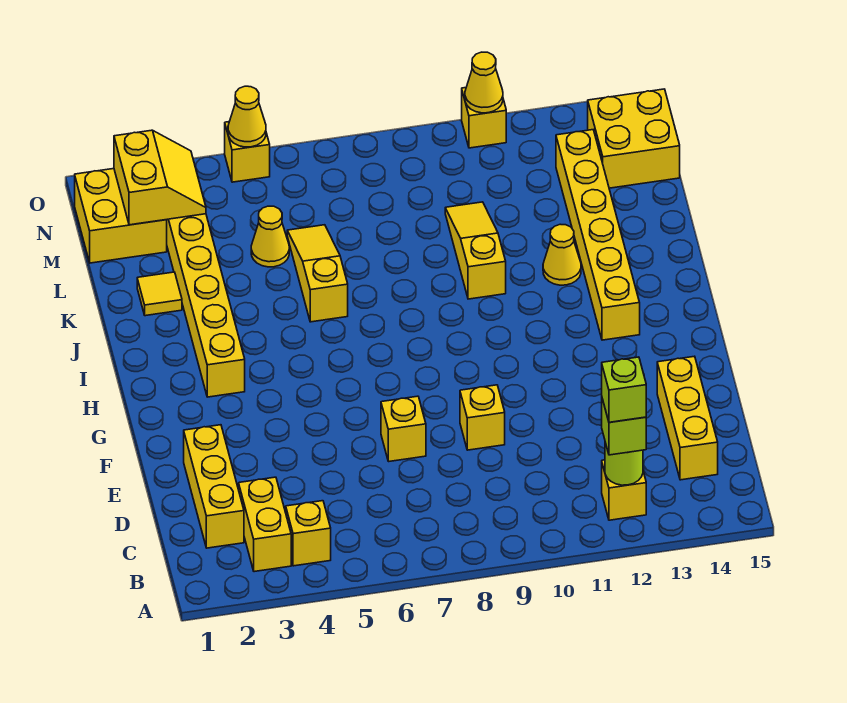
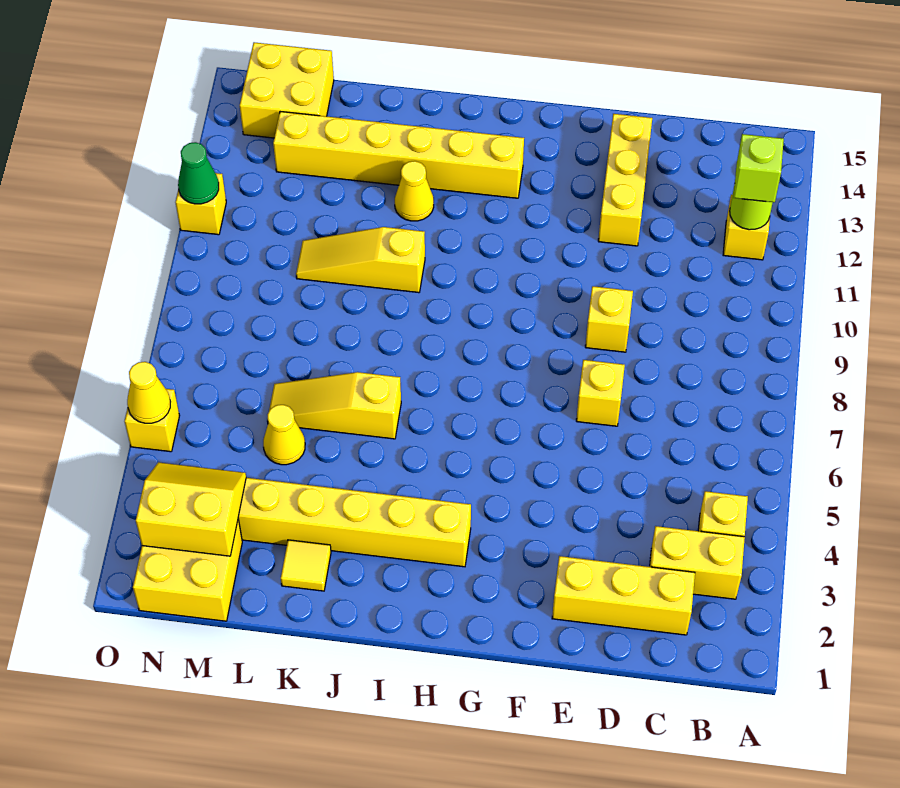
lime 1x1 brick [602,357,646,422] -> none
yellow 1x3 brick [657,356,718,480] -> yellow 1x3 brick turned to [598,114,652,246]
yellow 1x1 cone [465,52,503,113] -> green 1x1 cone [178,142,219,204]

